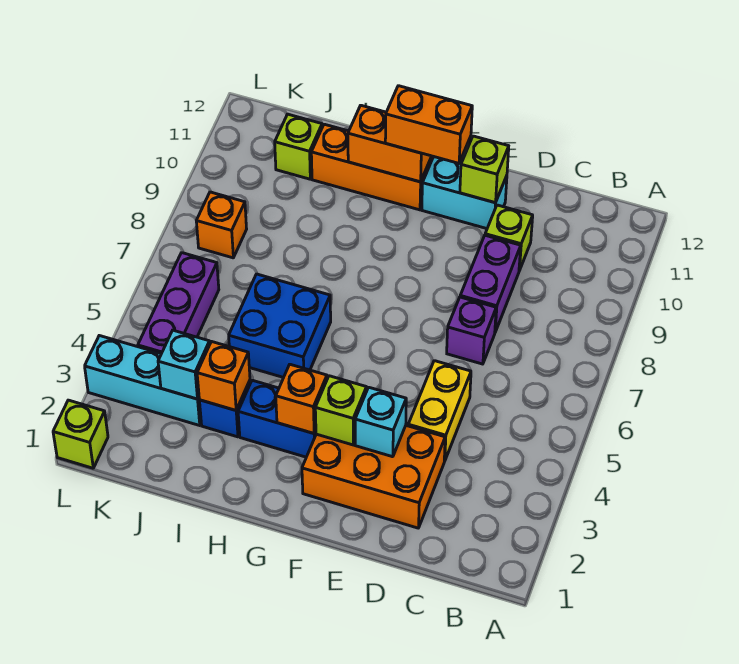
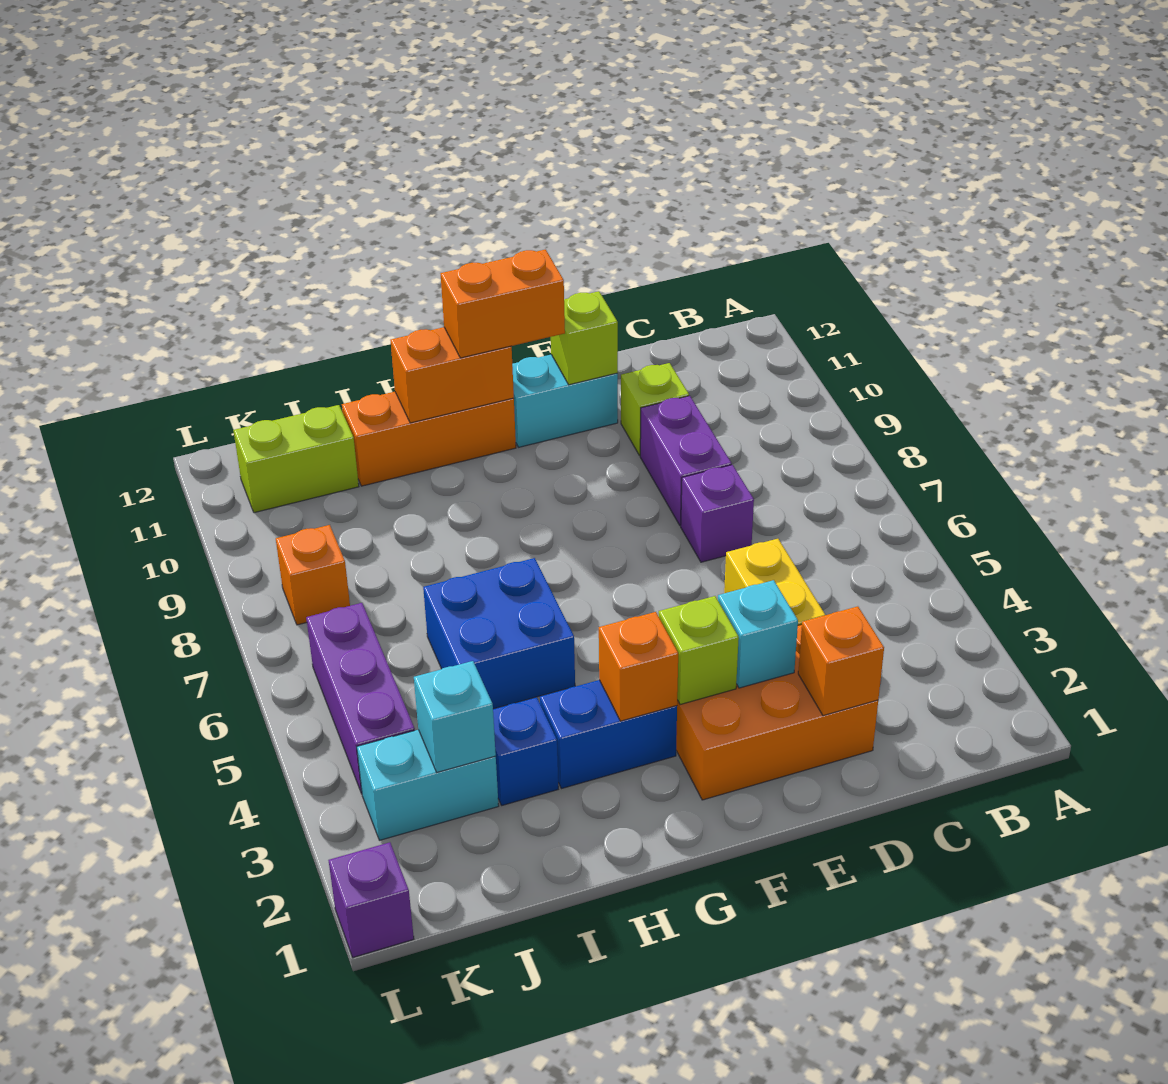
orange 1x1 brick [197,342,250,410] -> orange 1x1 brick moved to [798,606,884,716]
cyan 1x3 brick [85,336,201,425] -> cyan 1x2 brick [357,730,499,840]
lime 1x1 brick [275,114,322,179] -> lime 1x2 brick [233,405,359,513]
lime 1x1 brick [53,400,108,468] -> purple 1x1 brick [329,842,414,957]

